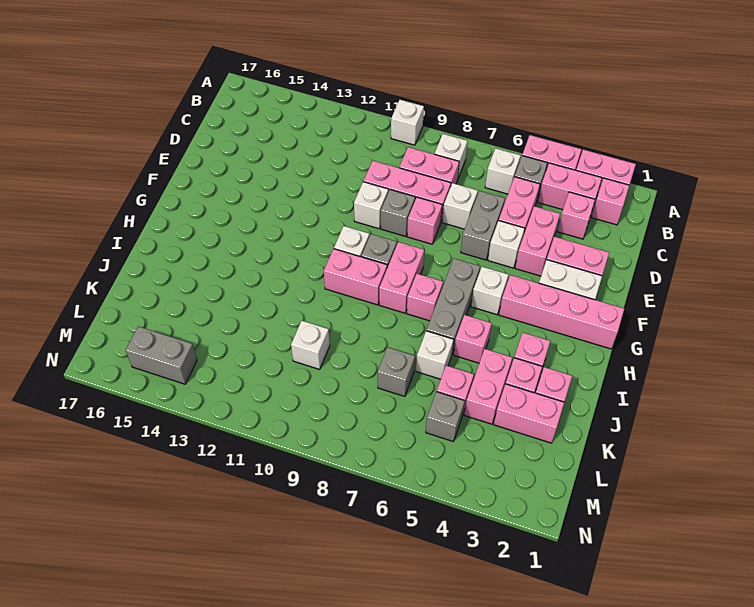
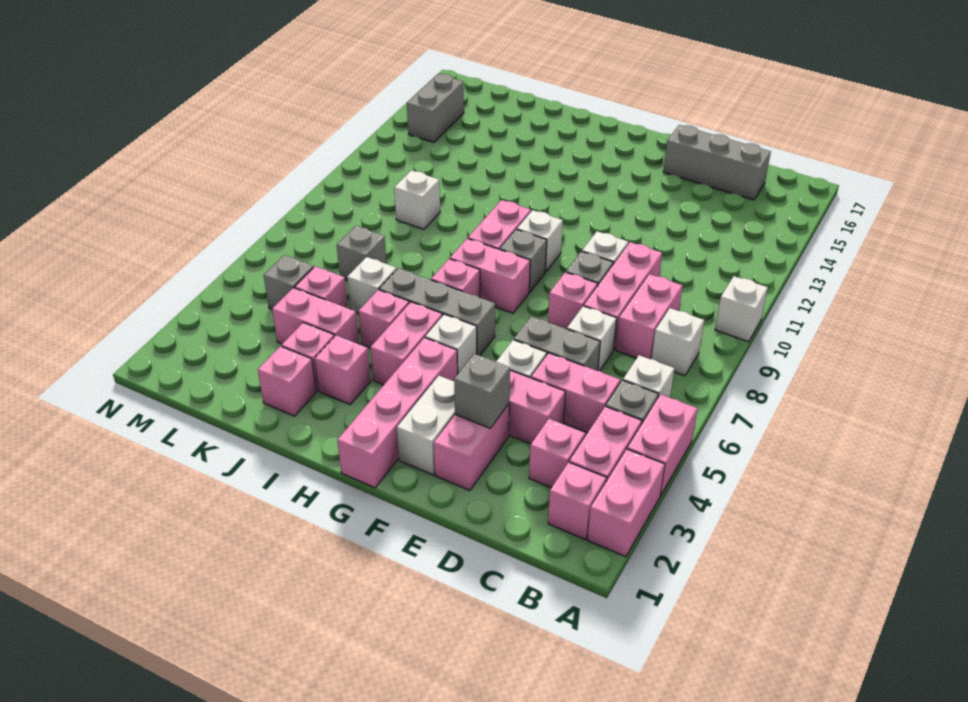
none -> grey 1x3 brick [663,125,771,200]
none -> grey 1x1 brick [454,354,510,428]
pink 1x2 brick [494,384,564,443] -> pink 1x2 brick moved to [370,302,443,385]

